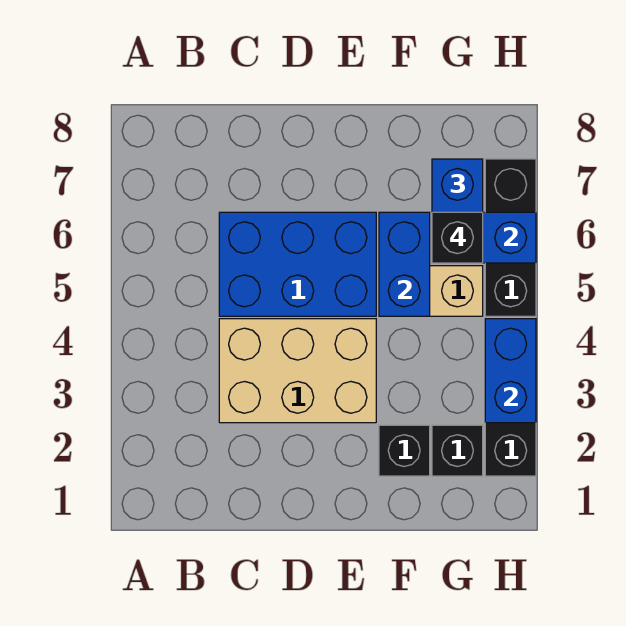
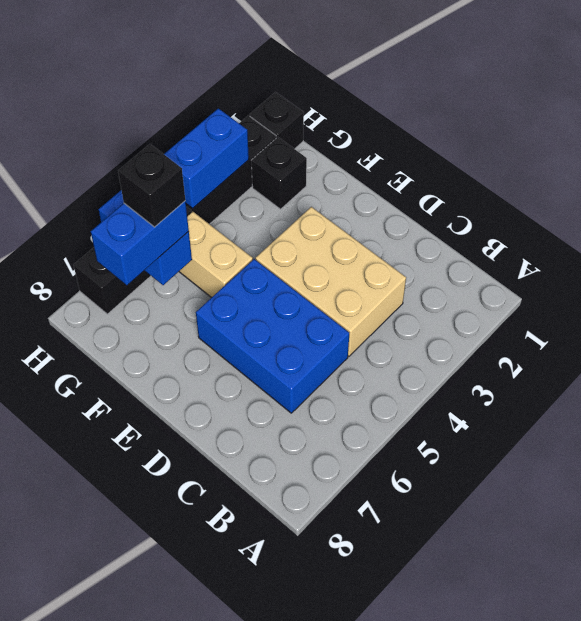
black 1x1 brick [379,425,430,476] -> black 1x1 brick moved to [250,92,304,149]
blue 1x2 brick [379,212,430,316] -> none

